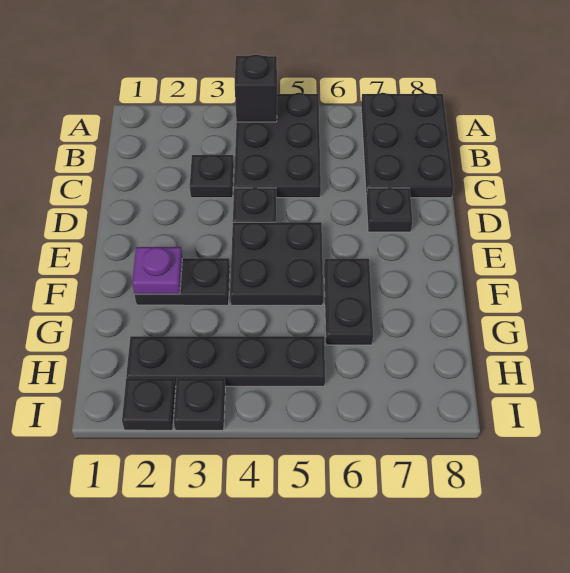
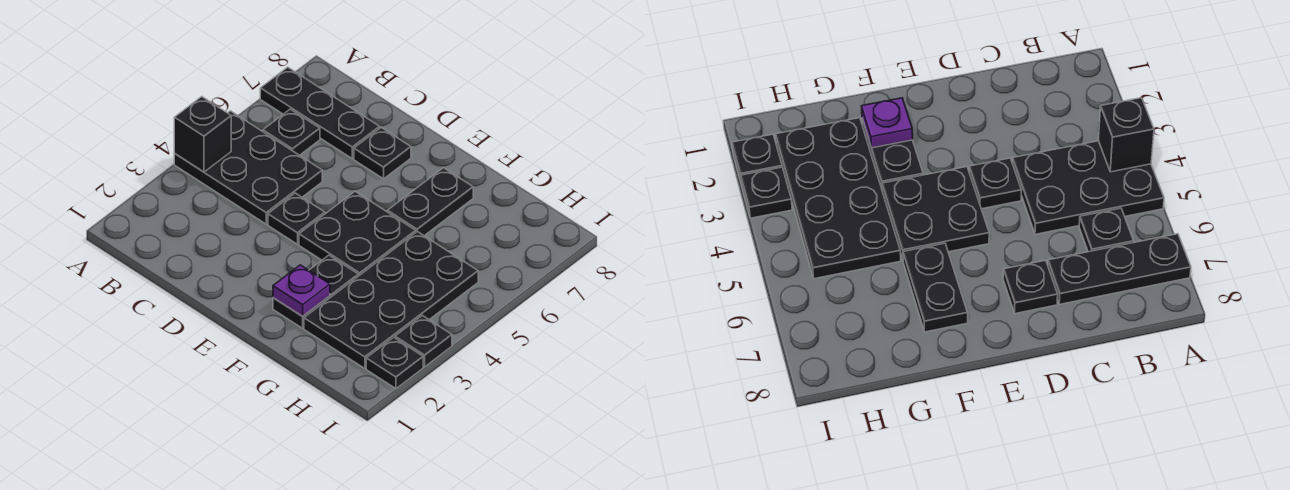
black 2x3 plate [361,93,454,198] -> black 1x3 plate [260,67,380,159]
black 1x1 plate [190,154,234,198] -> black 1x1 plate moved to [263,109,320,155]
black 1x2 plate [324,259,373,345] -> black 1x2 plate turned to [388,168,473,236]
black 1x4 plate [126,336,325,386] -> black 2x4 plate [304,232,478,368]

